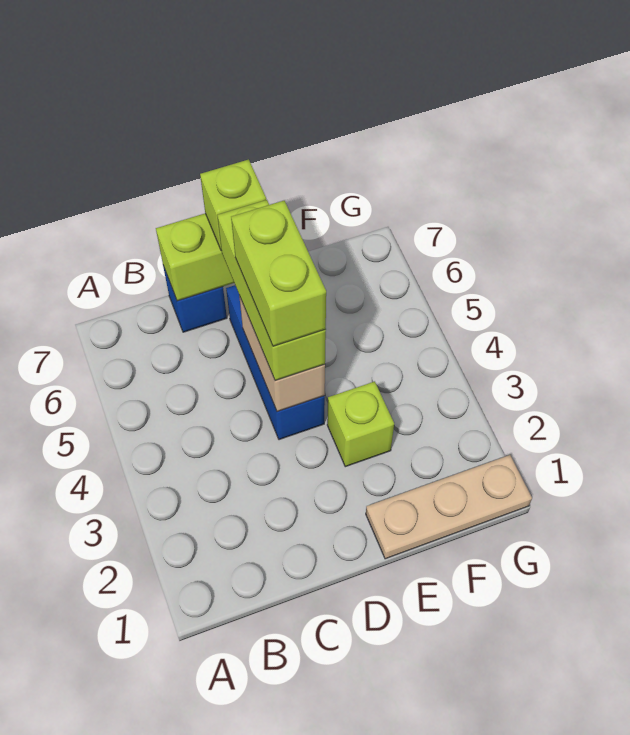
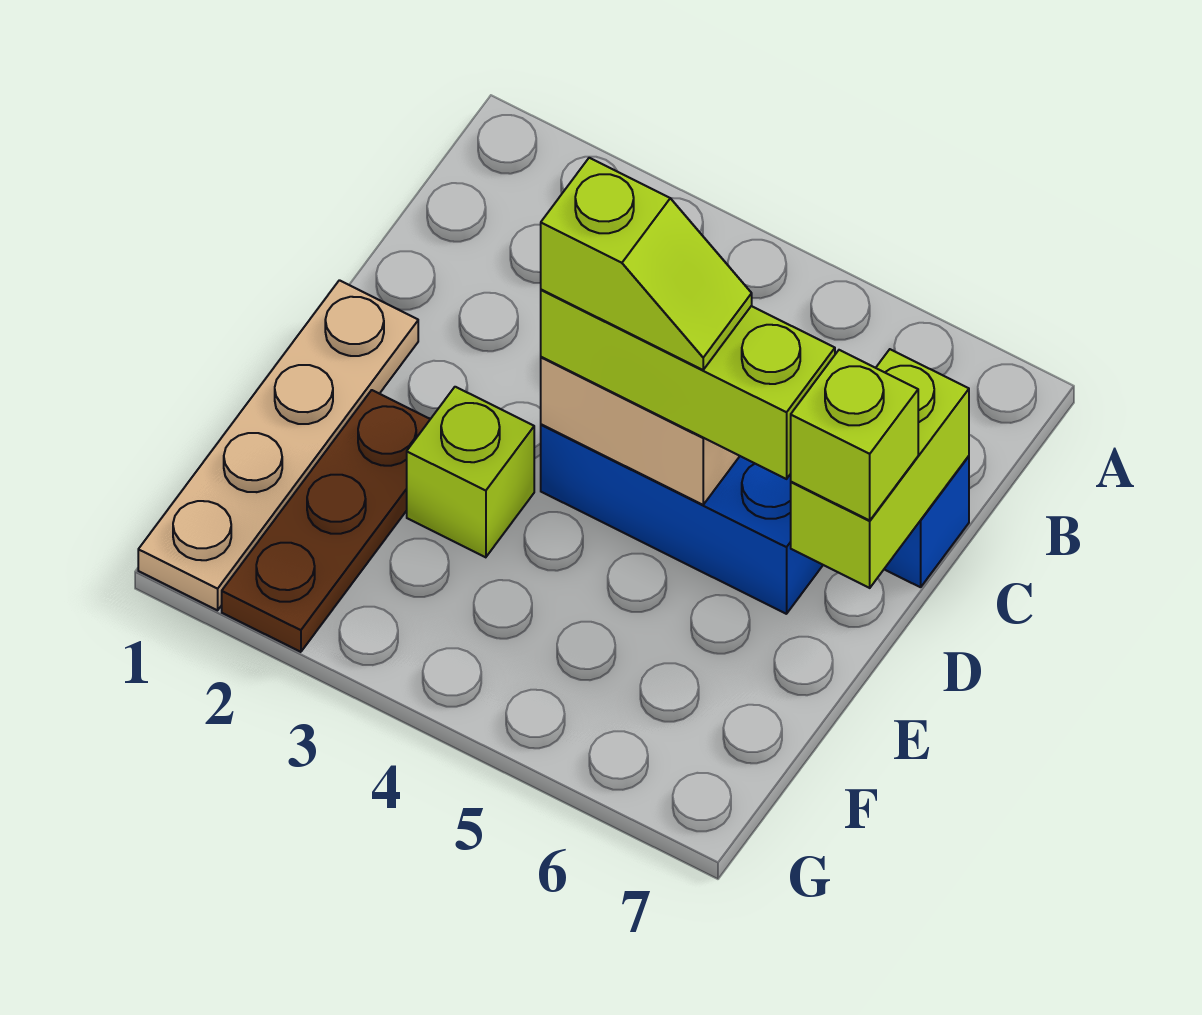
lime 1x2 brick [231,201,326,346] -> lime 1x2 slope [541,158,752,370]
tan 1x3 plate [366,455,532,559] -> tan 1x4 plate [138,280,418,610]
none -> brown 1x3 plate [222,390,430,652]

